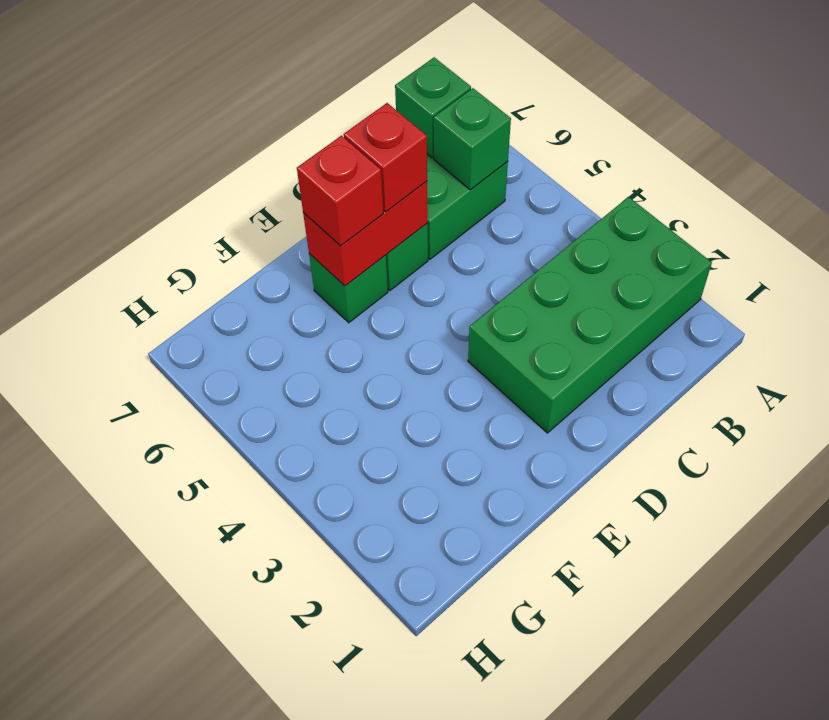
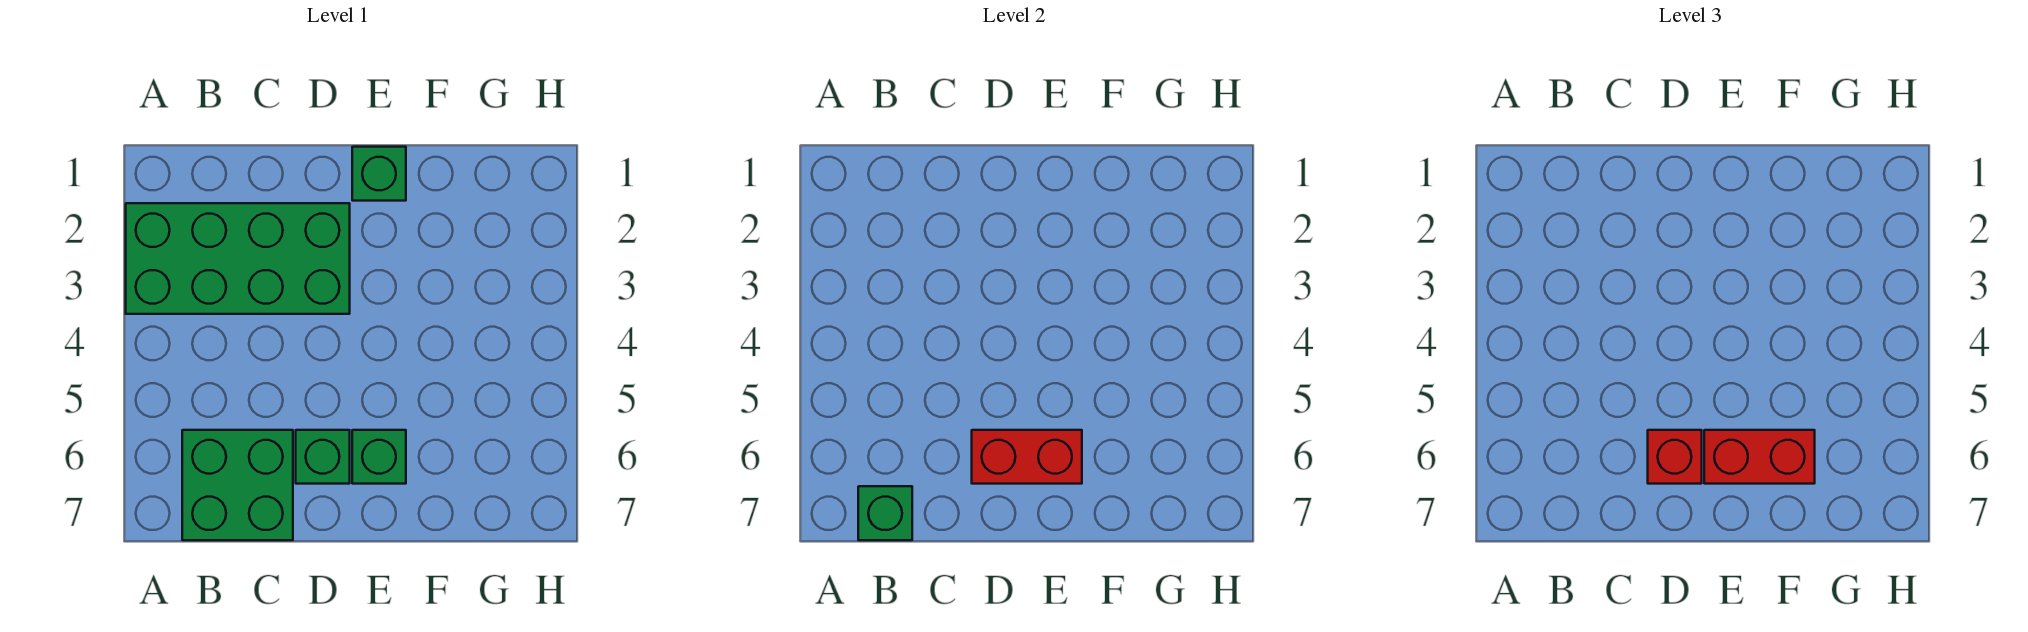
green 1x1 brick [434,88,511,190] -> green 1x1 brick moved to [352,147,406,201]
red 1x1 brick [297,136,383,246] -> red 1x2 brick [1704,430,1815,484]

